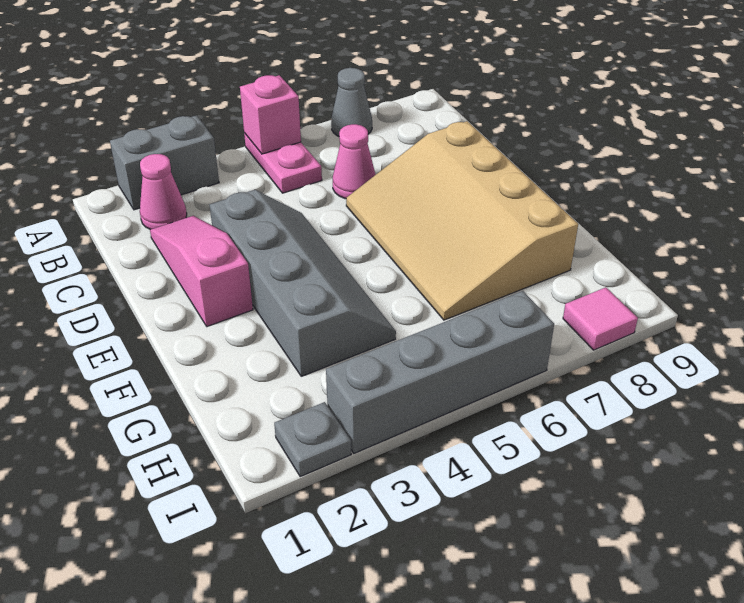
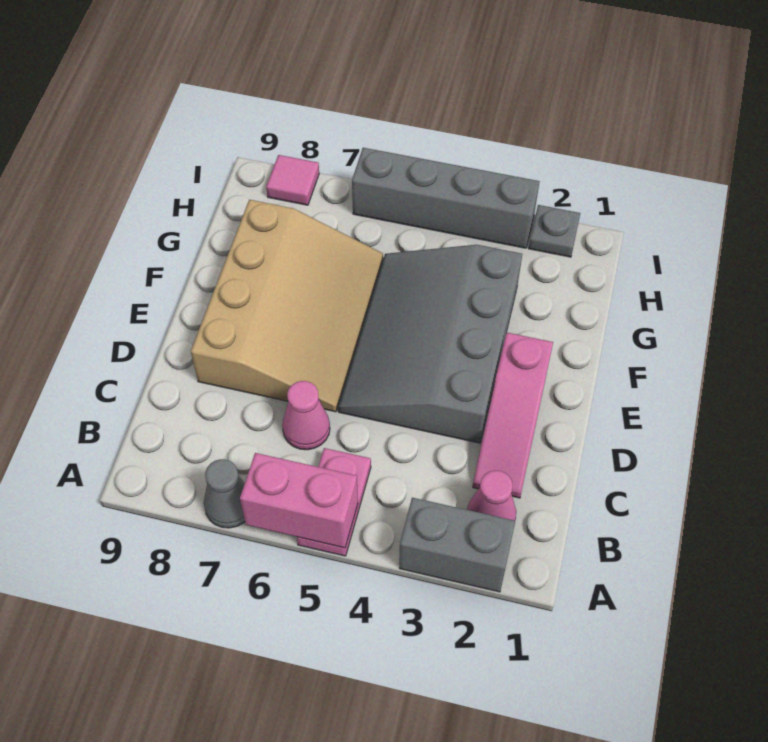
pink 1x1 brick [240,75,301,154] -> pink 1x2 brick [240,453,358,548]
grey 2x4 slope [210,190,396,376] -> grey 3x4 slope [338,245,522,443]

